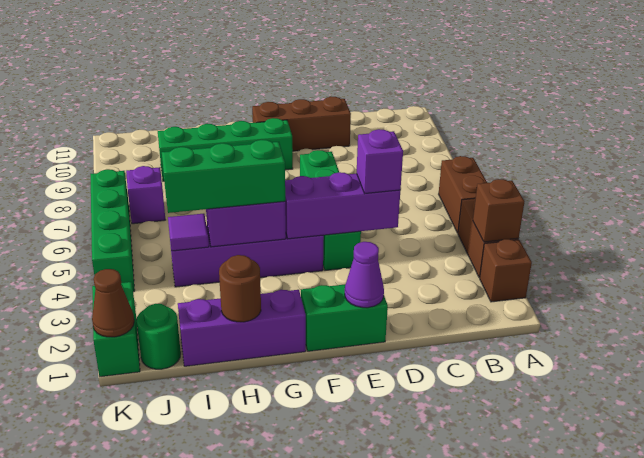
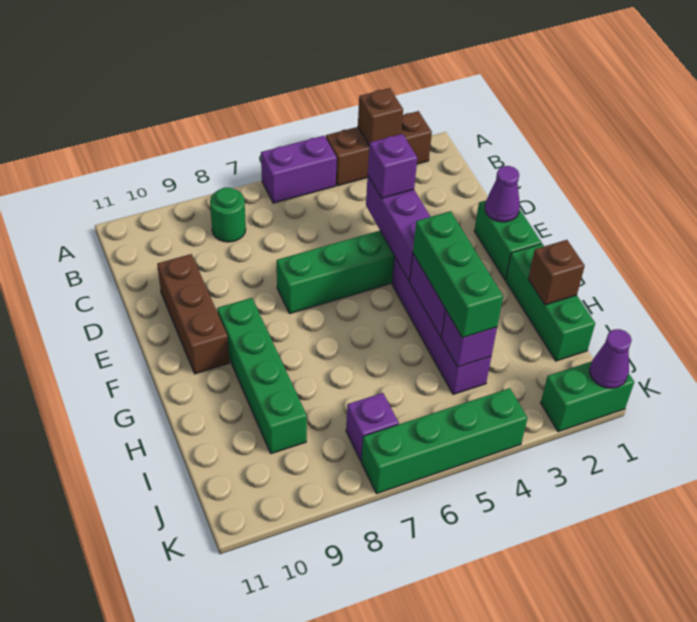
brown 1x2 brick [439,156,487,233] -> purple 1x2 brick [261,136,337,203]
purple 1x3 brick [178,290,306,366] -> green 1x3 brick [506,244,595,361]
brown 1x1 round brick [219,255,261,322] -> brown 1x1 brick [528,240,585,305]
purple 1x1 tile [168,214,209,251] -> purple 1x1 brick [442,311,497,367]
green 1x1 round brick [136,304,181,369] -> green 1x1 round brick moved to [210,188,246,242]
brown 1x1 cone [92,269,134,337] -> purple 1x1 cone [590,329,632,388]

